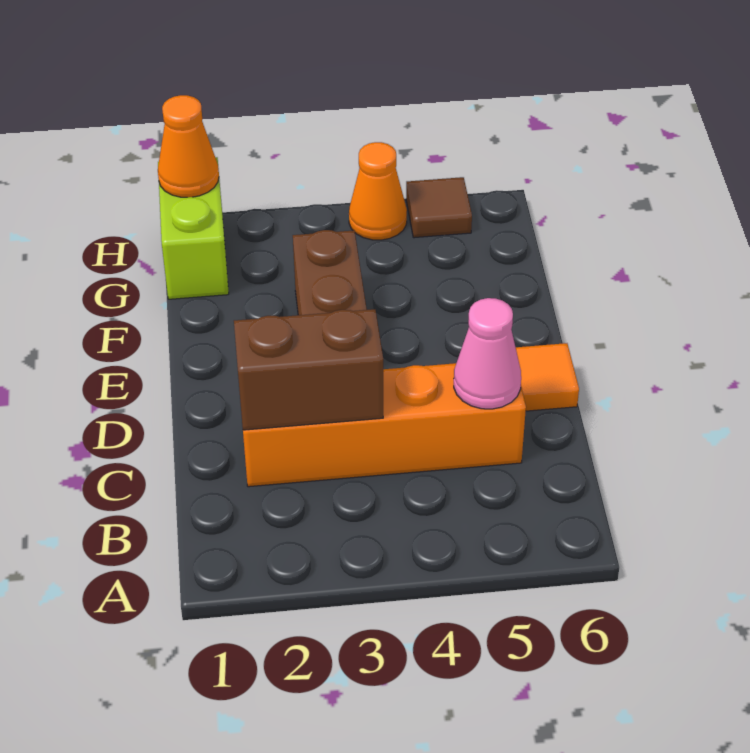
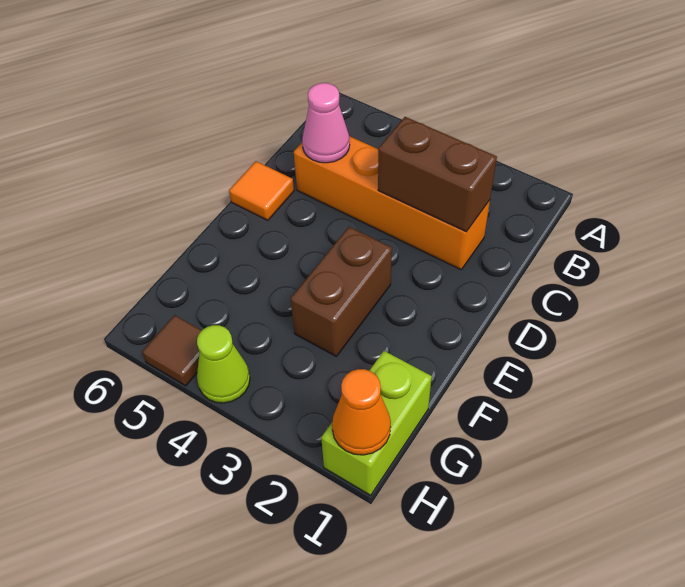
orange 1x1 cone [349,142,407,240] -> lime 1x1 cone [197,325,250,403]

